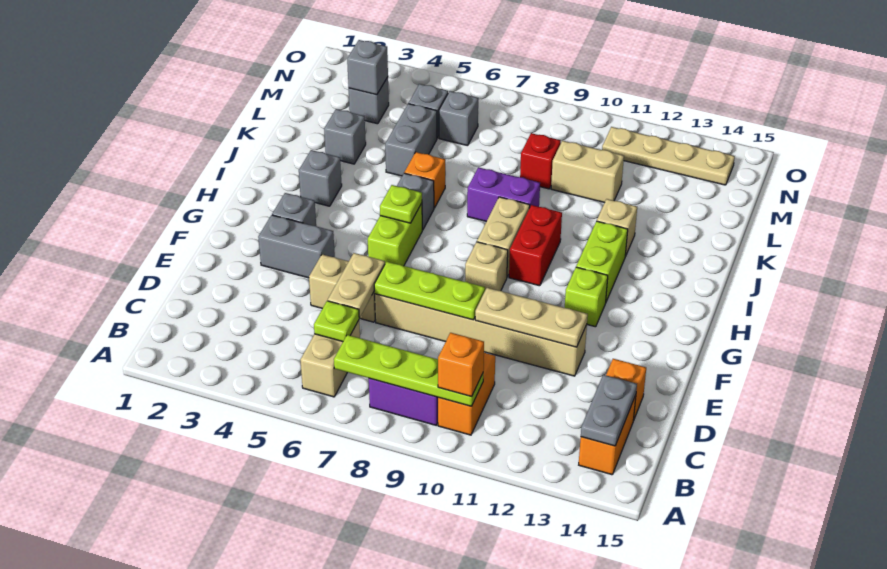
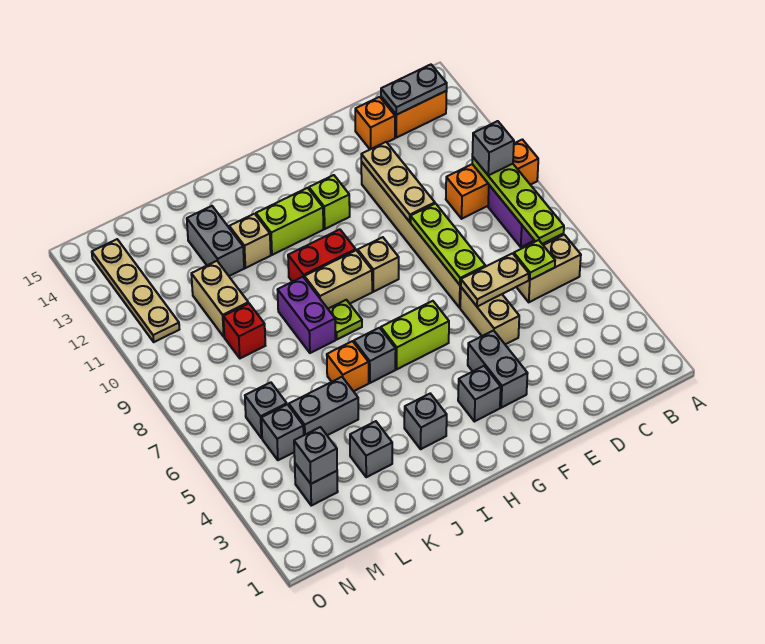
orange 1x2 brick [438,353,495,435] -> orange 1x3 brick [446,140,538,219]
orange 1x1 brick [438,333,484,397] -> grey 1x1 brick [472,121,514,175]
lime 1x1 plate [380,185,422,223] -> lime 1x1 plate moved to [328,300,362,339]
none -> grey 1x2 brick [187,206,244,276]

